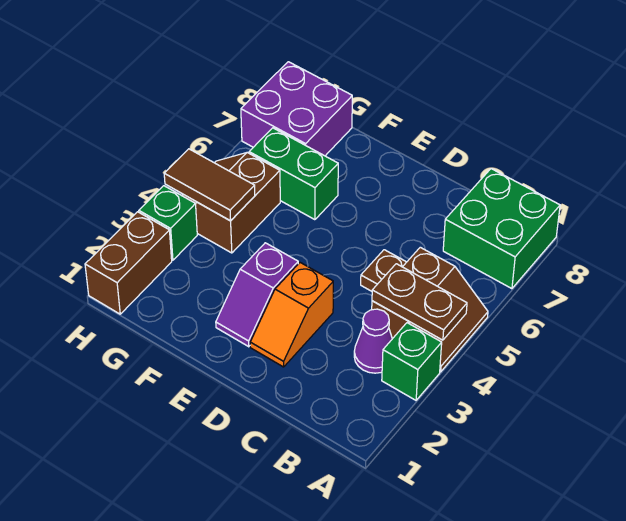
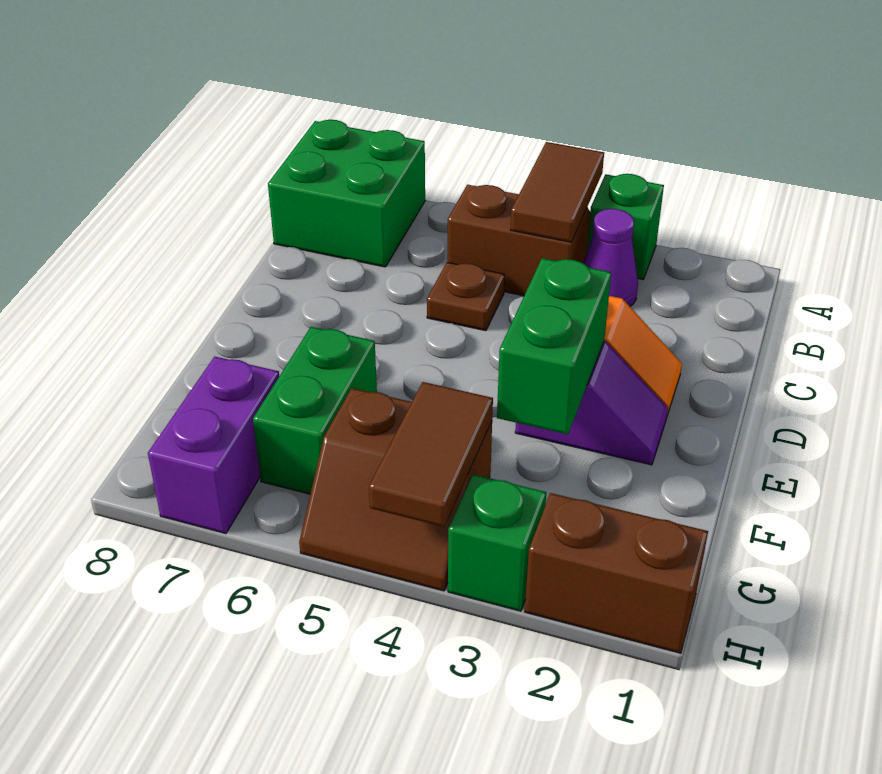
brown 1x2 plate [372,264,467,340] -> brown 1x2 tile [510,142,604,242]
none -> green 1x2 brick [497,258,611,434]
purple 2x2 brick [241,62,352,156] -> purple 1x2 brick [148,357,279,534]

